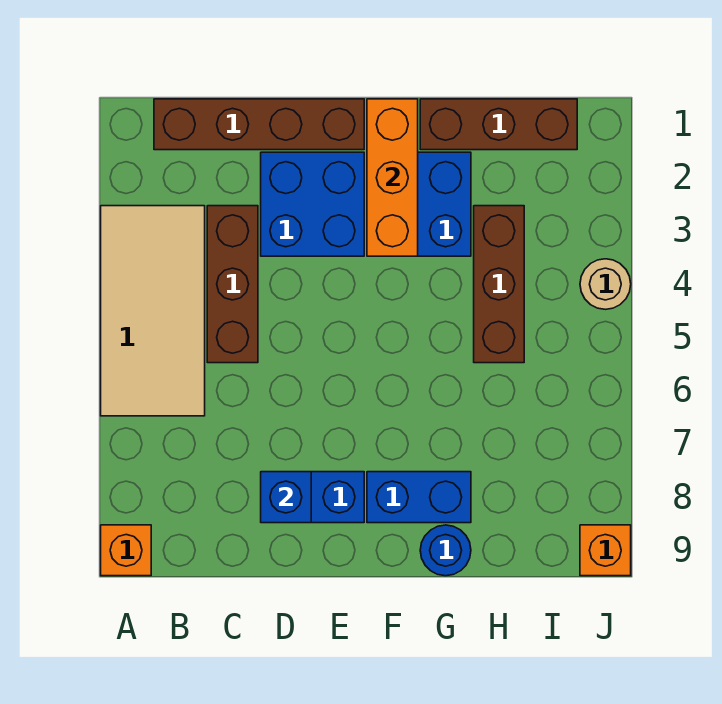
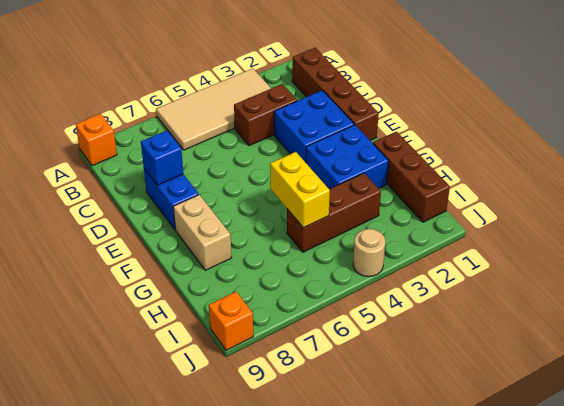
brown 1x3 brick [207,206,258,363] -> brown 1x2 brick [234,84,297,146]
orange 1x3 brick [367,99,418,256] -> none
blue 1x2 brick [367,472,471,523] -> tan 1x2 brick [173,195,232,270]
none -> yellow 1x2 brick [270,152,330,228]
blue 1x1 round brick [420,525,471,576] -> none

